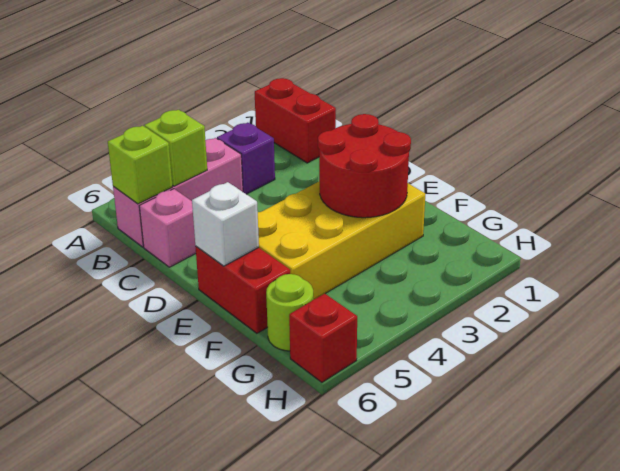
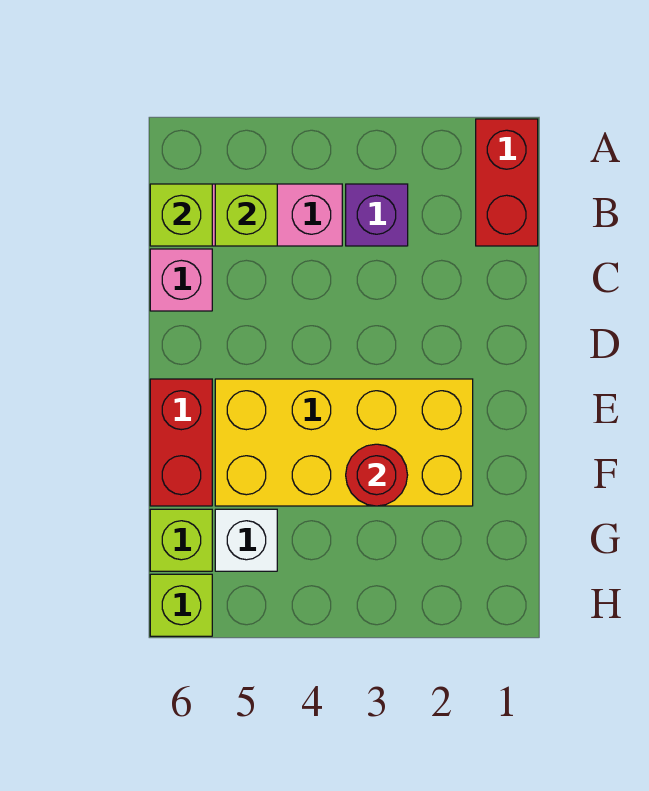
red 2x2 round brick [318,114,411,218] -> red 1x1 round brick [346,444,408,506]
white 1x1 brick [192,182,259,266] -> white 1x1 brick moved to [215,509,277,571]
lime 1x1 round brick [266,274,313,351] -> lime 1x1 brick [150,509,212,571]
red 1x1 brick [289,294,357,382] -> lime 1x1 brick [150,574,212,636]

